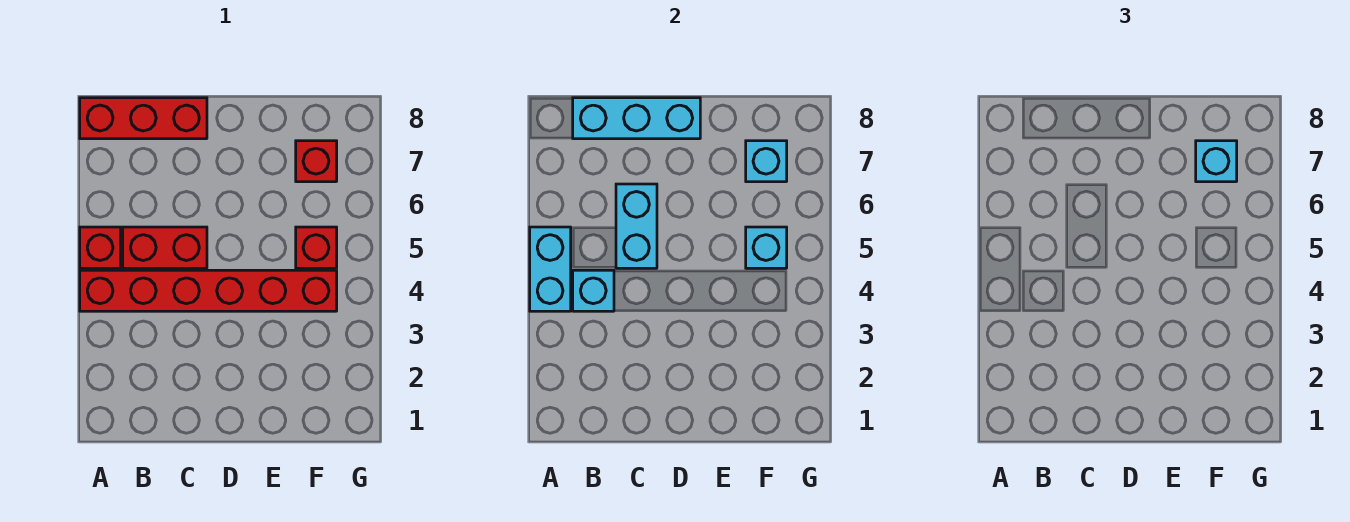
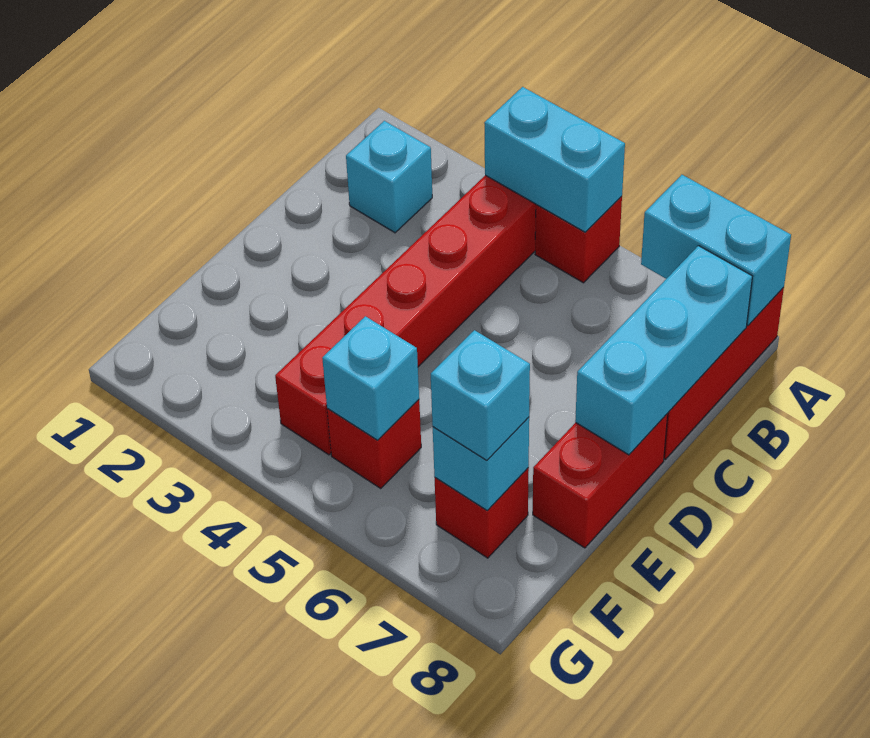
cyan 1x1 brick [573,270,614,311] -> cyan 1x1 brick moved to [346,121,432,233]
red 1x2 brick [123,227,207,268] -> red 1x2 brick moved to [533,414,668,548]
cyan 1x2 brick [616,184,657,268] -> cyan 1x2 brick moved to [641,175,791,325]

